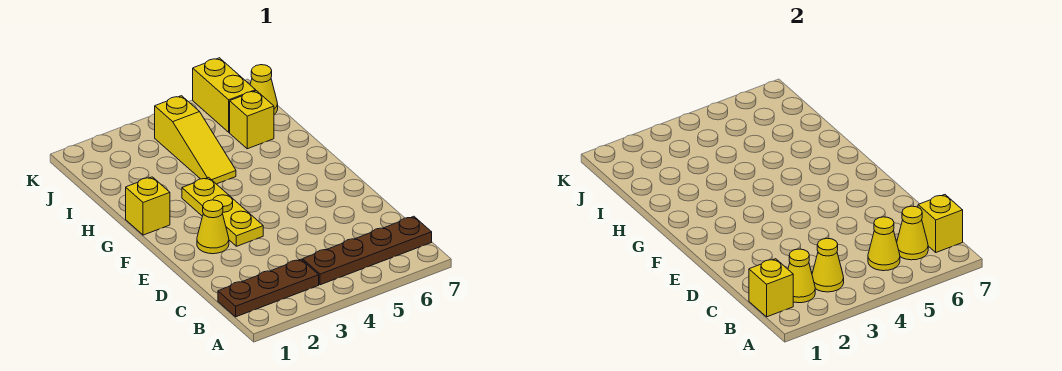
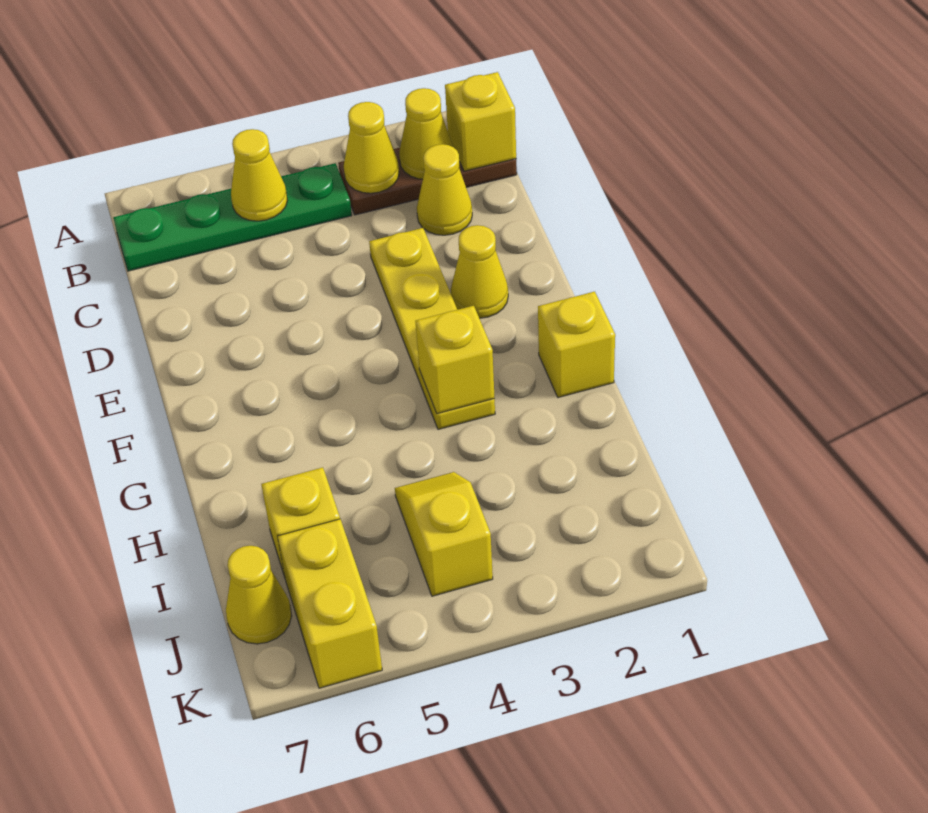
brown 1x4 plate [303,216,432,285] -> green 1x4 plate [113,163,352,271]
yellow 1x1 cone [897,206,928,260] -> yellow 1x1 cone moved to [417,144,472,235]
yellow 1x1 brick [918,195,963,252] -> yellow 1x1 brick moved to [415,306,495,414]
yellow 1x3 plate [182,177,263,246] -> yellow 1x4 plate [369,228,495,429]
yellow 1x3 slope [155,96,236,184] -> yellow 1x2 slope [395,472,493,596]

